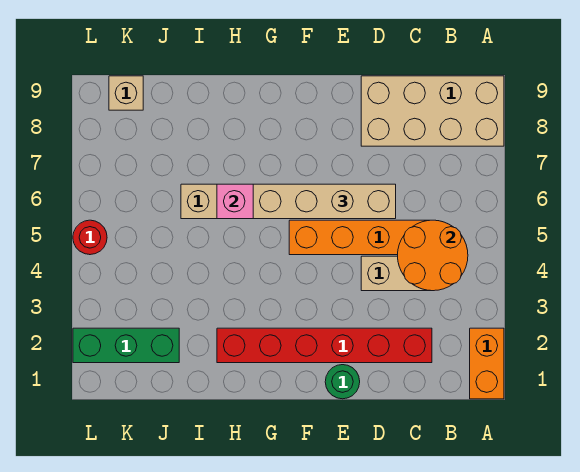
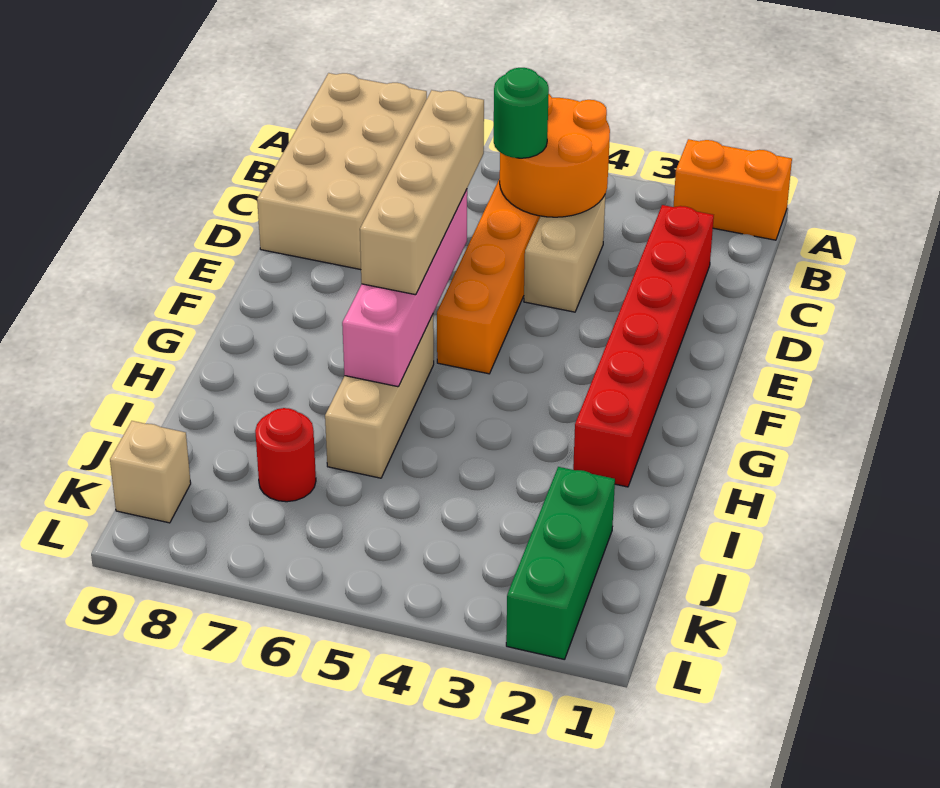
green 1x1 round brick [325,365,360,399] -> green 1x1 round brick moved to [494,68,549,158]
red 1x1 round brick [73,220,107,255] -> red 1x1 round brick moved to [255,408,316,502]

